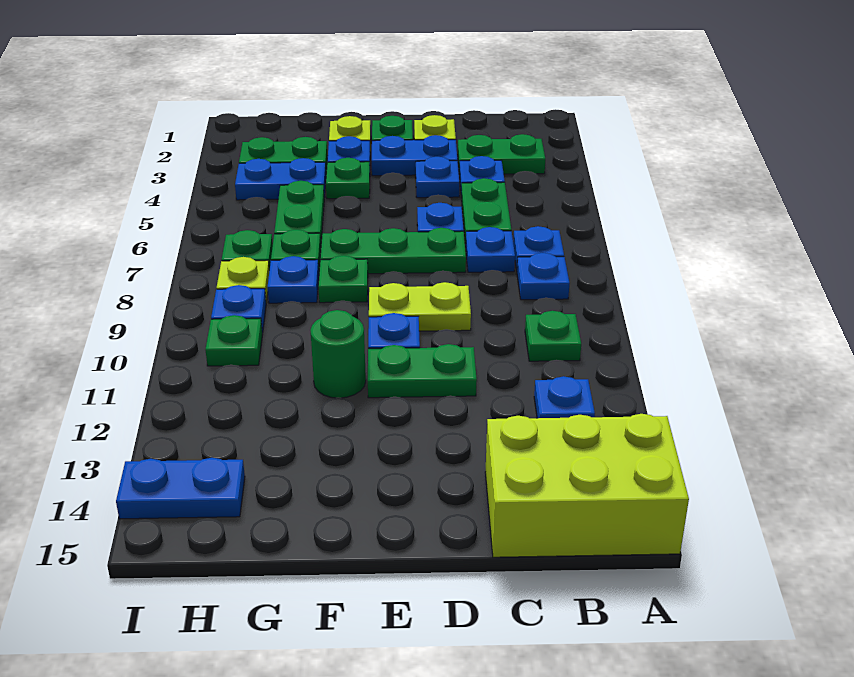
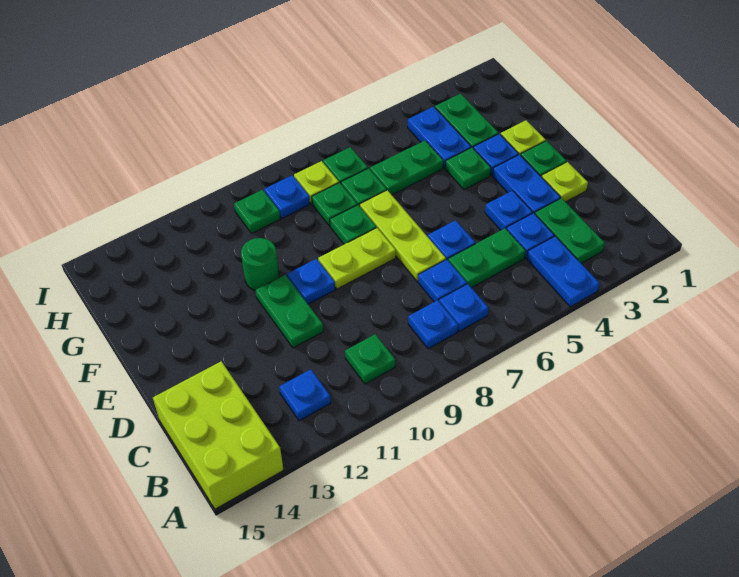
green 1x3 plate [320,228,466,274] -> lime 1x3 plate [360,190,446,281]
lime 1x2 plate [369,282,471,331] -> lime 1x2 plate turned to [318,228,396,289]
blue 1x1 plate [267,256,319,303] -> green 1x1 plate [312,183,357,226]
blue 1x2 plate [116,458,245,519] -> blue 1x2 plate moved to [527,236,599,307]

